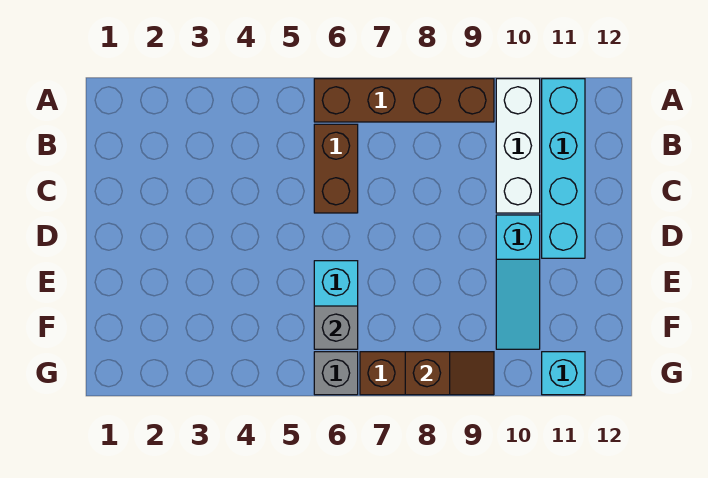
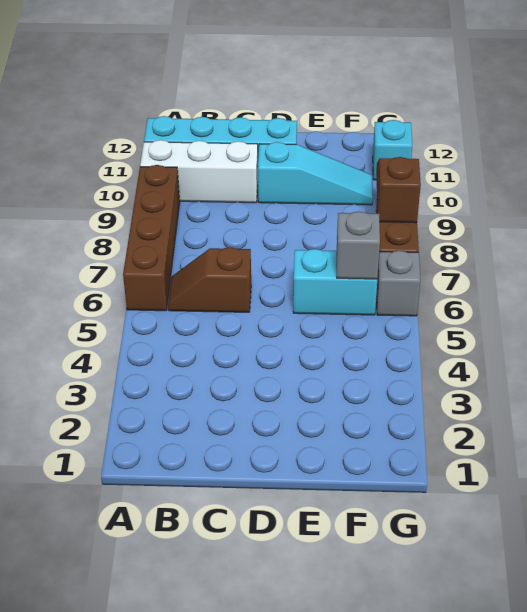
brown 1x2 brick [314,124,358,213] -> brown 1x2 slope [168,247,251,312]

